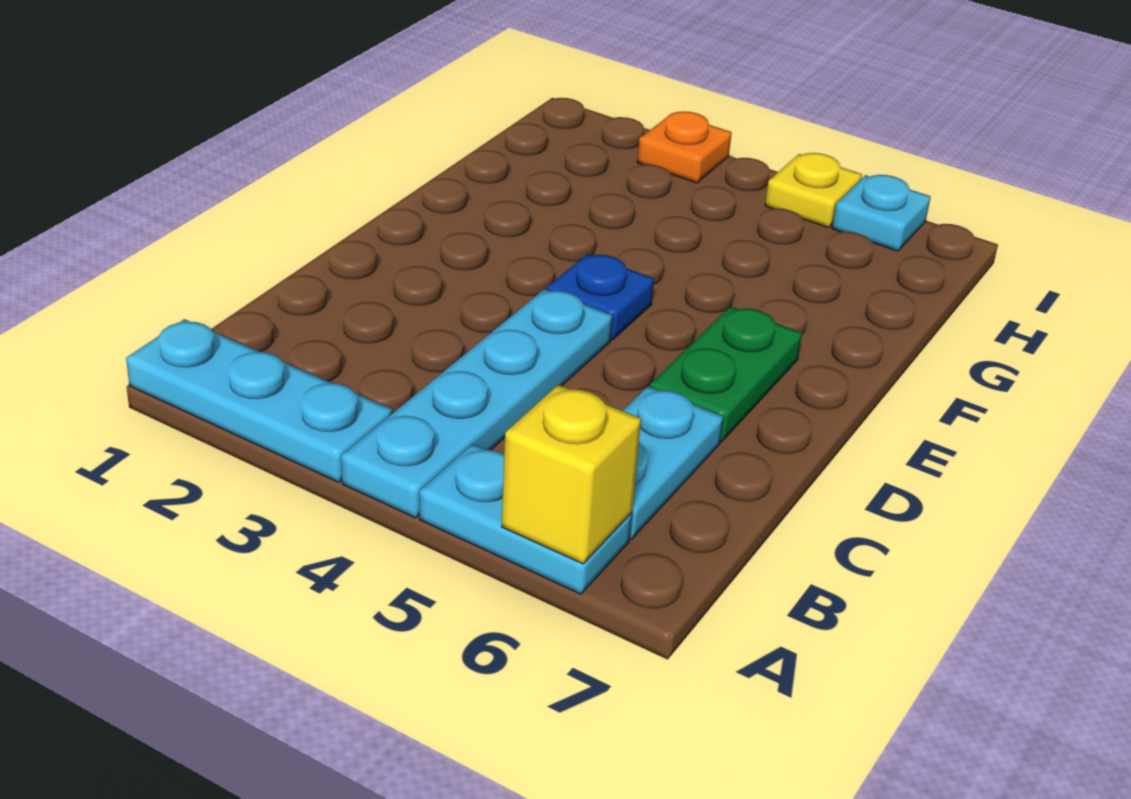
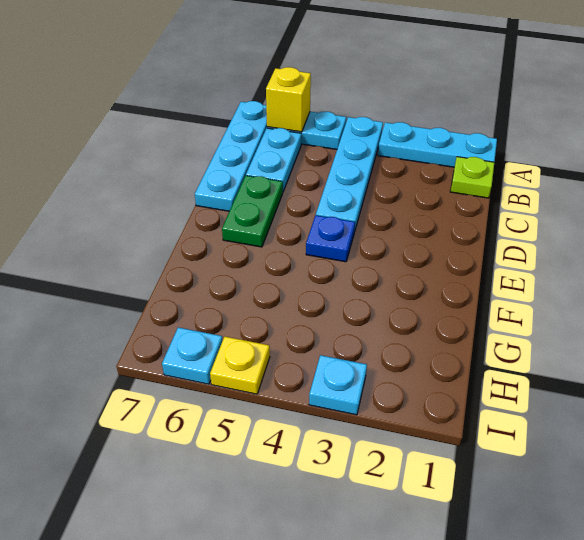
none -> cyan 1x4 plate [195,101,267,211]
none -> lime 1x1 plate [450,157,494,198]
orange 1x1 plate [637,111,732,183] -> cyan 1x1 plate [309,355,367,415]

